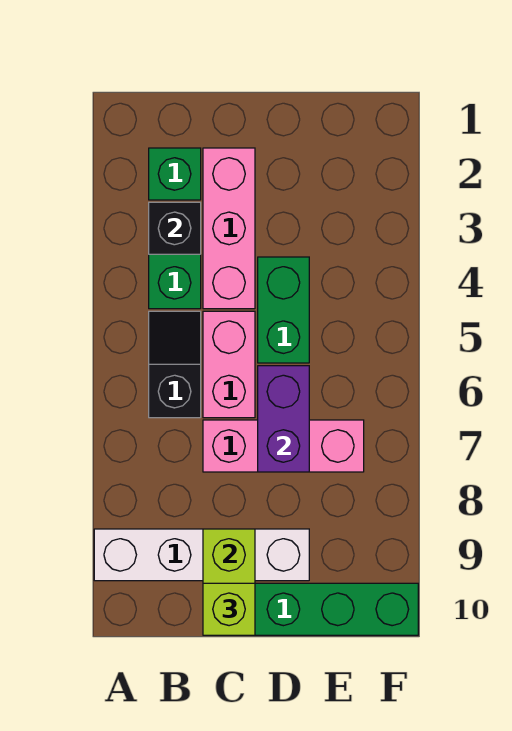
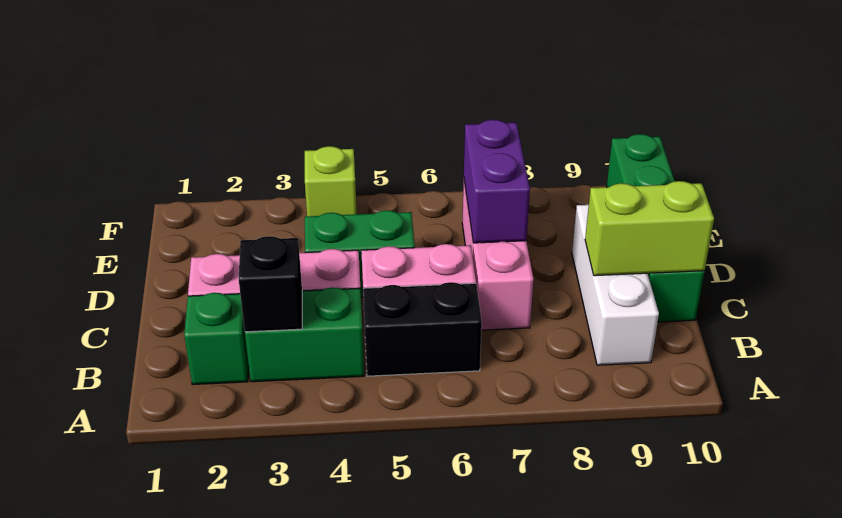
white 1x4 brick [94,529,309,581] -> white 1x3 brick [572,205,659,365]
black 1x2 slope [149,311,201,418] -> black 1x2 brick [363,282,482,376]
lime 1x1 brick [203,583,255,635] -> lime 1x1 brick moved to [305,146,357,216]
purple 1x2 brick [258,366,309,472] -> purple 1x2 brick turned to [464,120,530,243]

